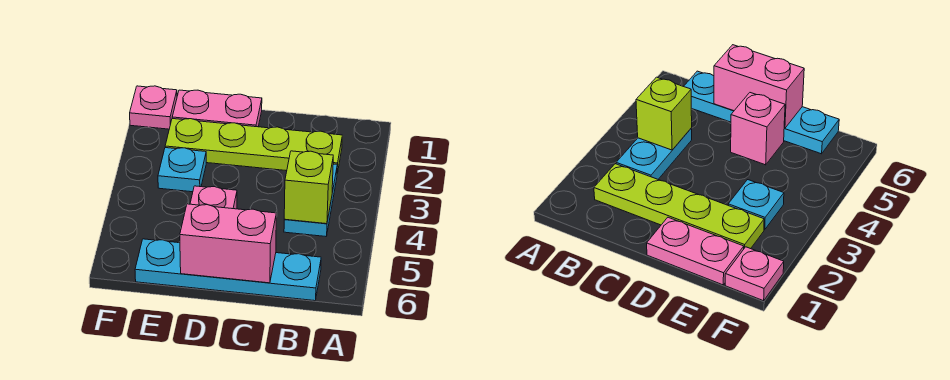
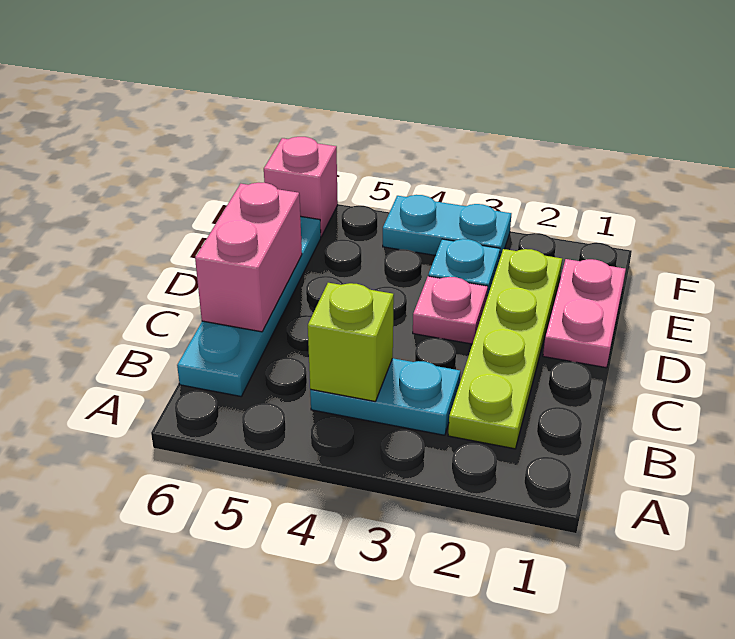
pink 1x1 brick [190,186,237,209] -> pink 1x1 brick moved to [264,137,338,237]
pink 1x1 plate [130,86,177,129] -> pink 1x1 plate moved to [413,276,488,344]
none -> cyan 1x2 plate [383,195,511,260]

